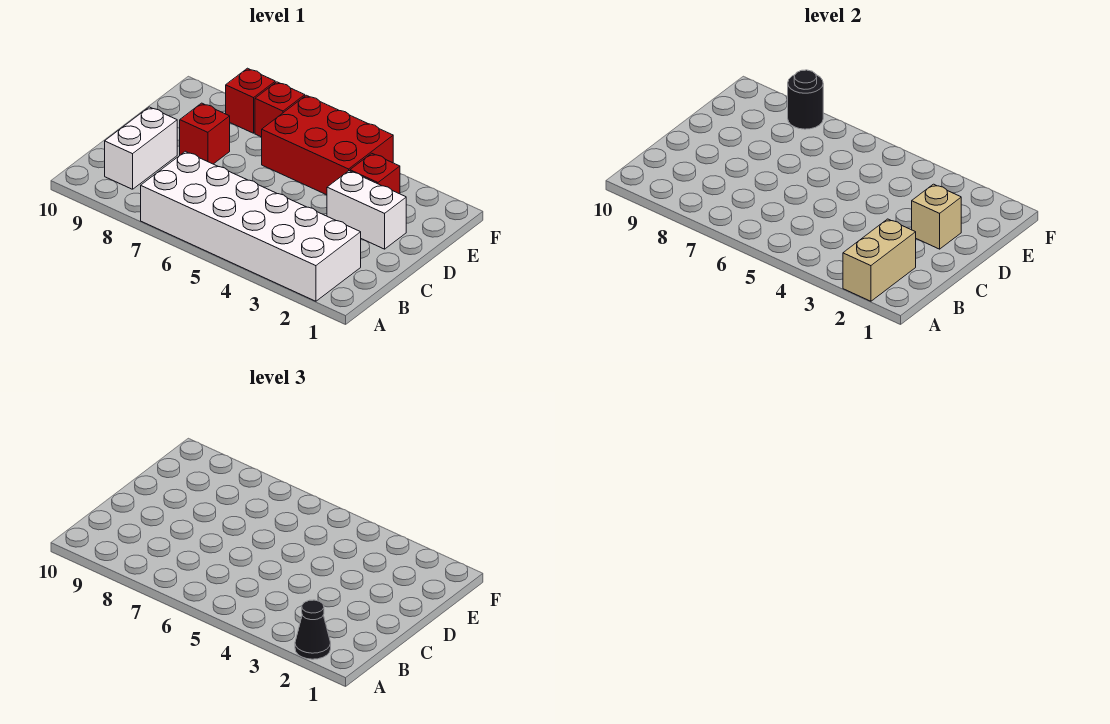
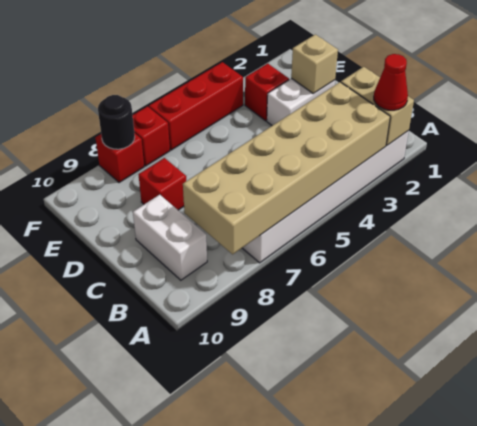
black 1x1 cone [295,600,331,659] -> red 1x1 cone [374,54,408,110]
none -> tan 2x6 brick [183,82,390,254]
red 2x3 brick [262,95,393,195] -> red 1x3 brick [149,62,243,150]

